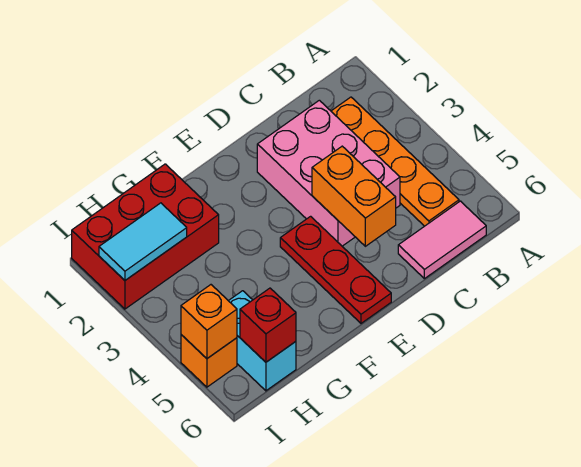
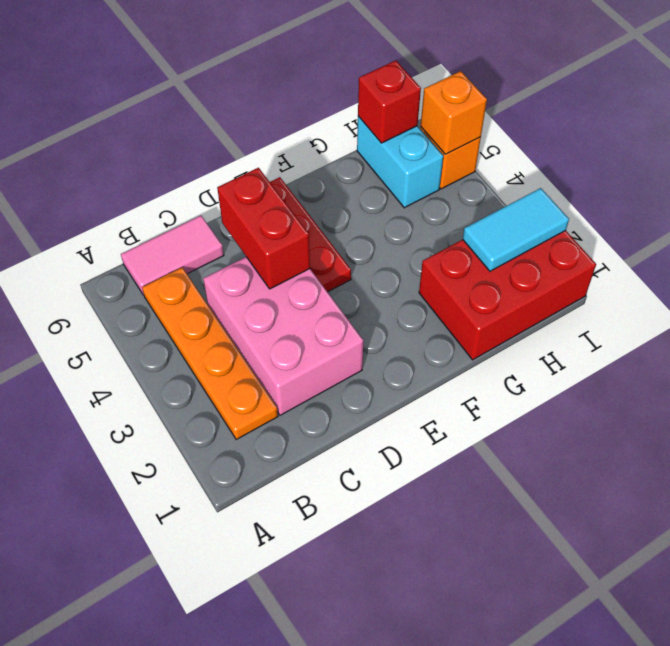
orange 1x2 brick [312,146,396,246] -> red 1x2 brick [217,168,310,289]

